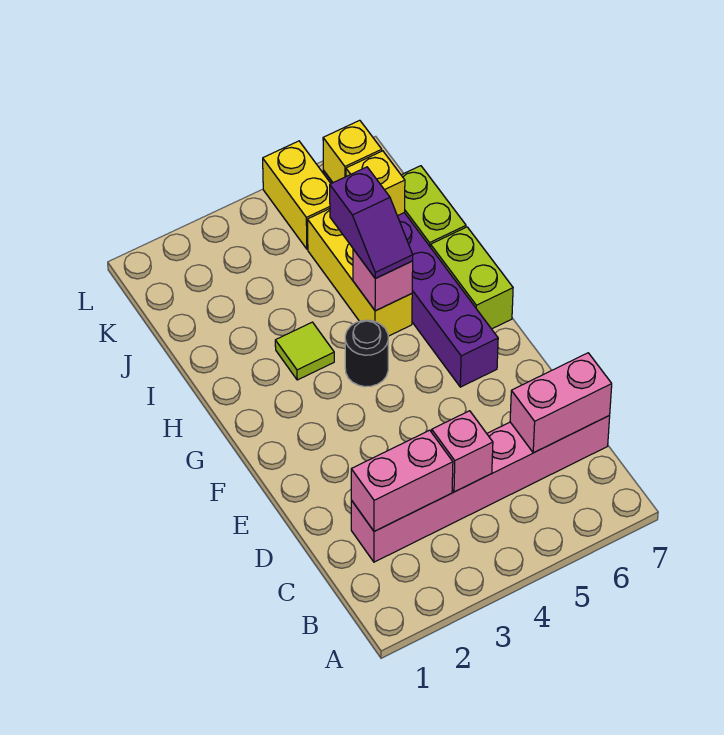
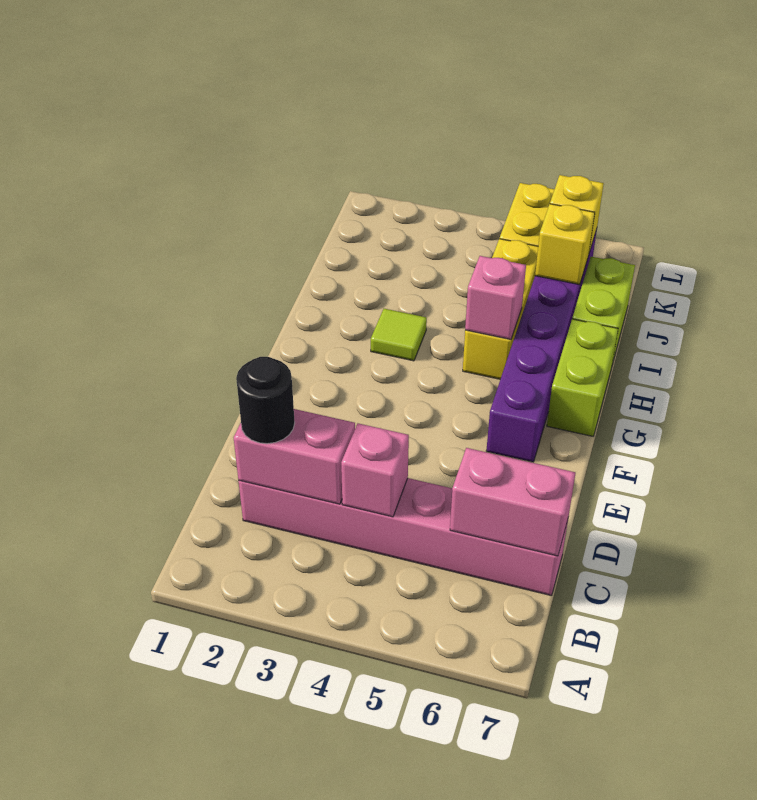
black 1x1 round brick [345,320,388,387] -> black 1x1 round brick moved to [236,357,295,444]
purple 1x2 slope [330,167,413,278] -> none

